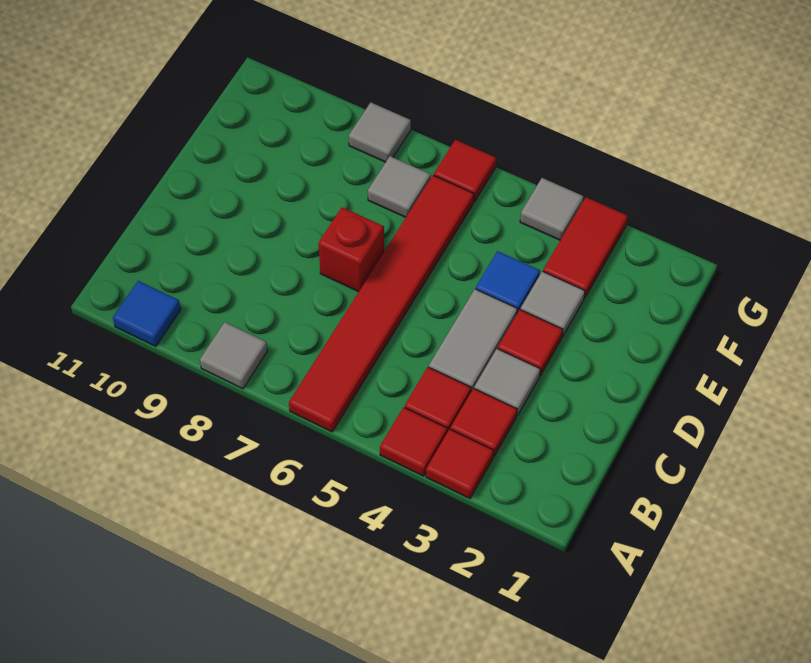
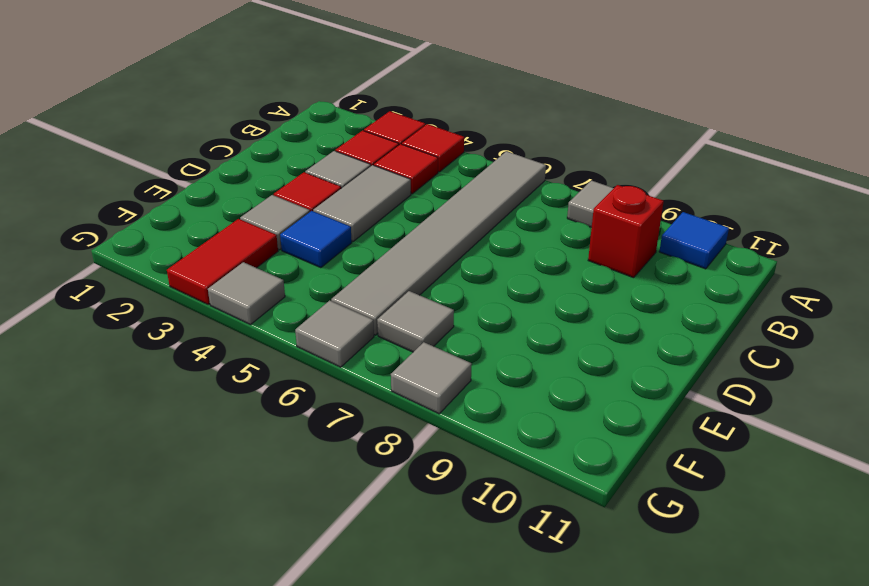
red 1x6 tile [289,175,474,432] -> grey 1x6 tile [331,151,546,335]
red 1x1 brick [318,207,384,292] -> red 1x1 brick moved to [588,185,664,278]
red 1x1 tile [434,140,496,202] -> grey 1x1 tile [295,300,374,367]

